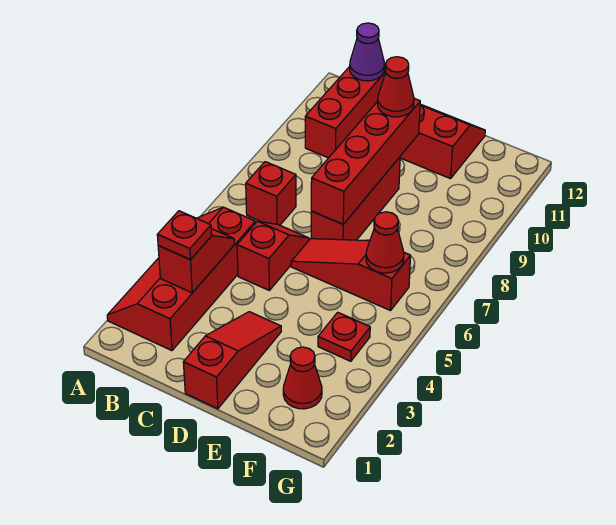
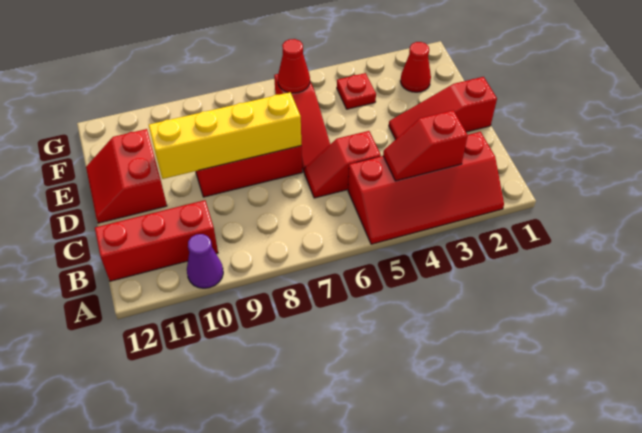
red 1x1 plate [157,211,212,260] -> none
red 1x1 brick [246,162,296,225] -> none
purple 1x1 cone [350,23,384,81] -> purple 1x1 cone moved to [187,234,223,288]
red 1x4 brick [311,98,420,224] -> yellow 1x4 brick [149,92,301,179]
red 1x1 cone [378,57,414,117] -> none

